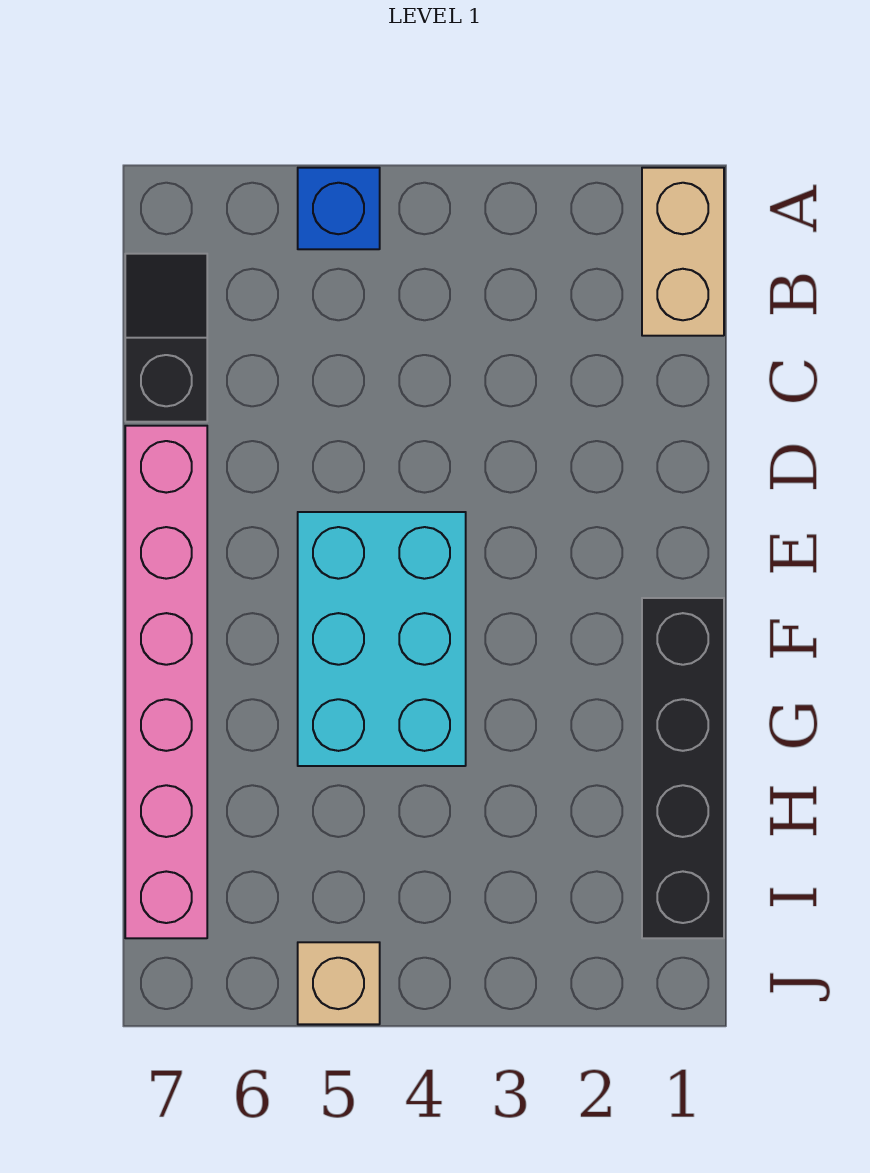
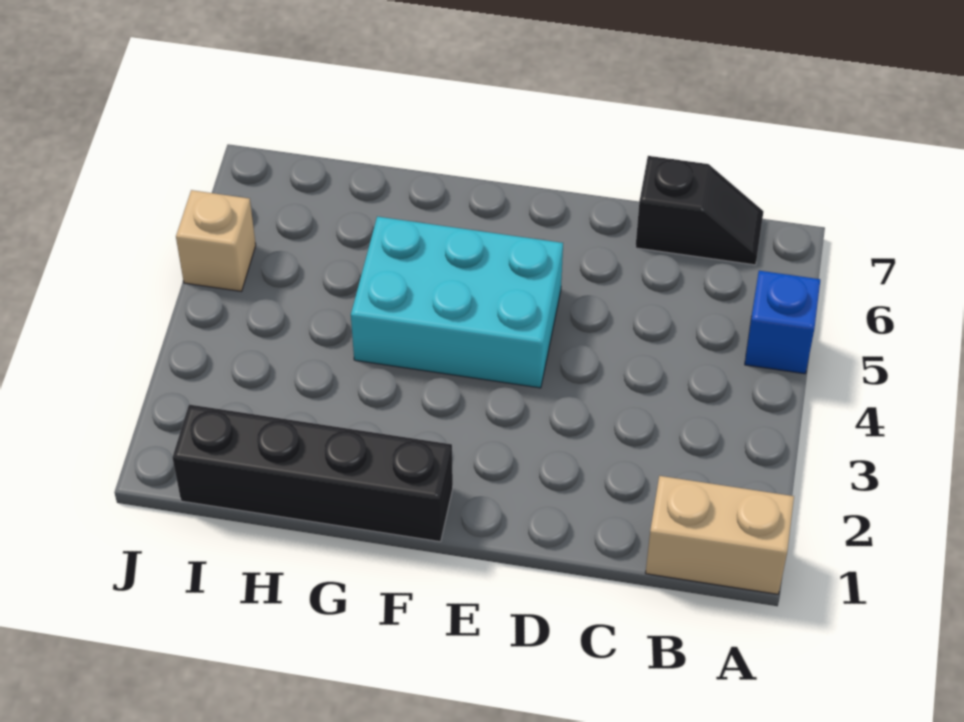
pink 1x6 brick [125,426,207,938] -> none

